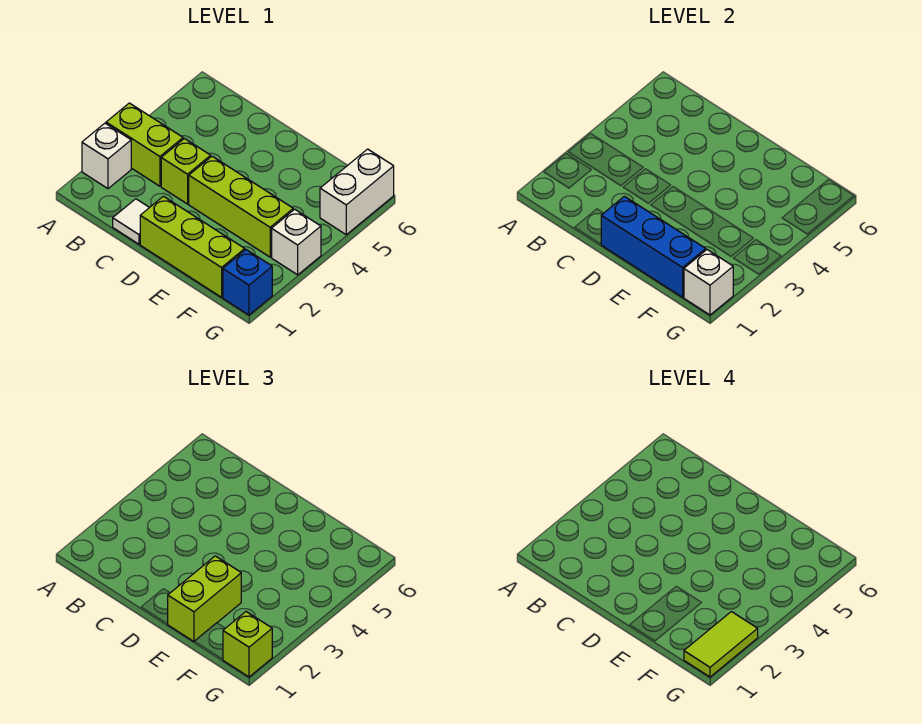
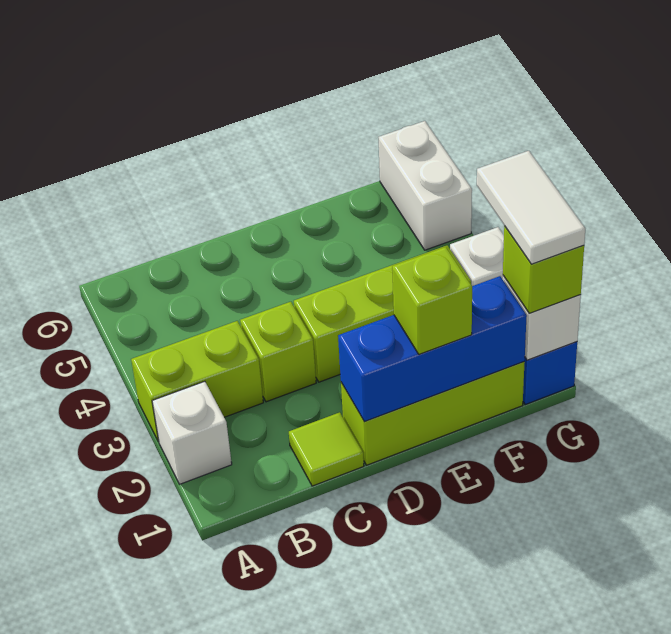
white 1x1 tile [113,199,150,244] -> lime 1x1 tile [289,412,364,486]
lime 1x2 brick [168,556,241,641] -> lime 1x1 brick [392,247,472,354]
lime 1x2 tile [684,612,758,677] -> white 1x2 tile [477,151,585,264]

